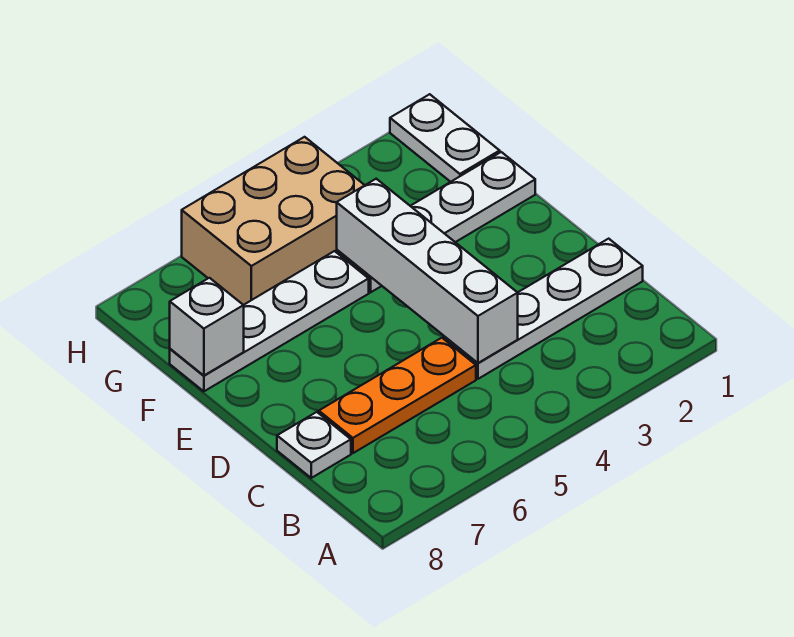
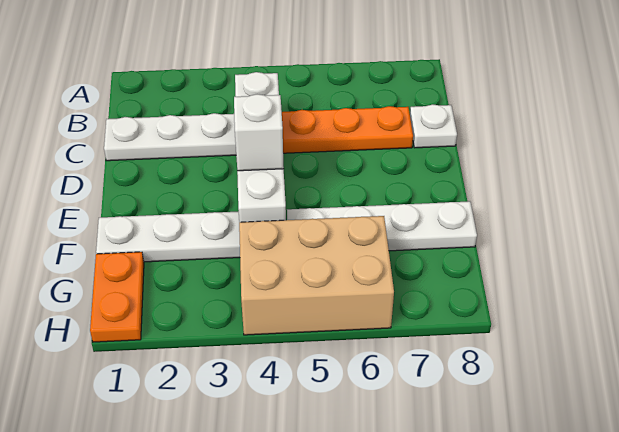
white 1x1 brick [170,278,244,376] -> white 1x1 brick moved to [234,94,284,171]
white 1x2 plate [390,94,500,182] -> orange 1x2 plate [90,252,144,342]

